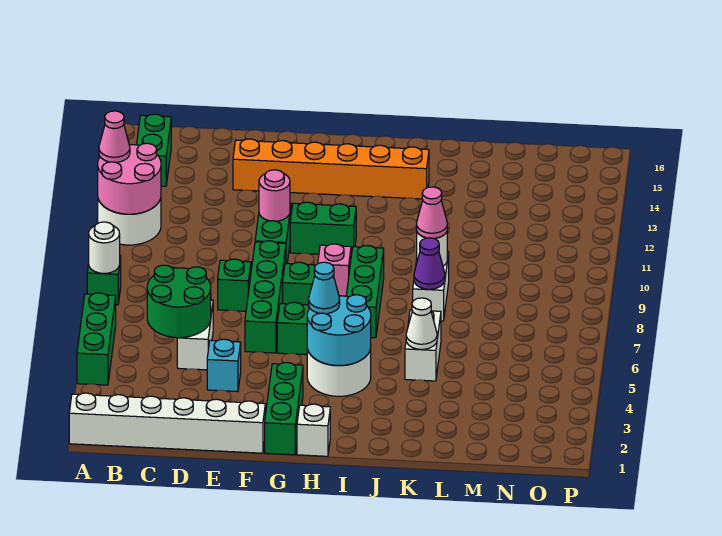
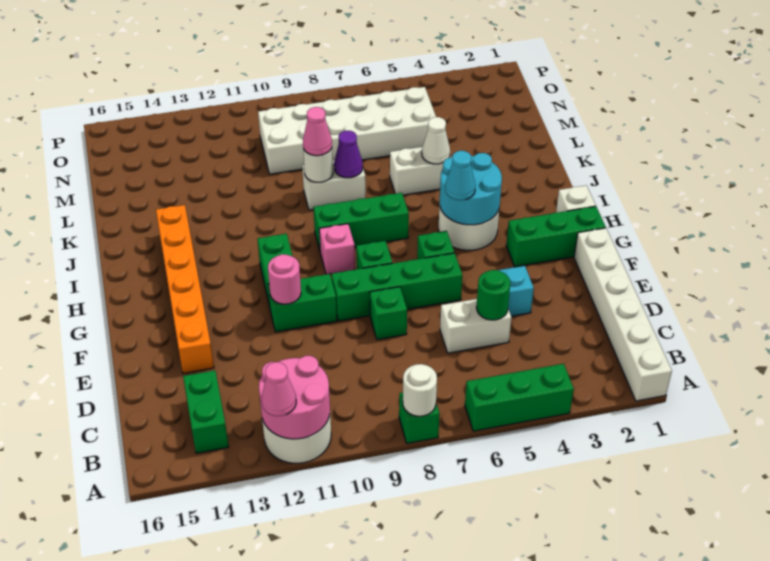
green 1x2 brick [137,114,171,186] -> green 1x2 brick turned to [183,370,229,453]
green 2x2 round brick [147,265,211,338] -> green 1x1 round brick [476,270,510,320]
none -> white 2x6 brick [258,87,436,174]

